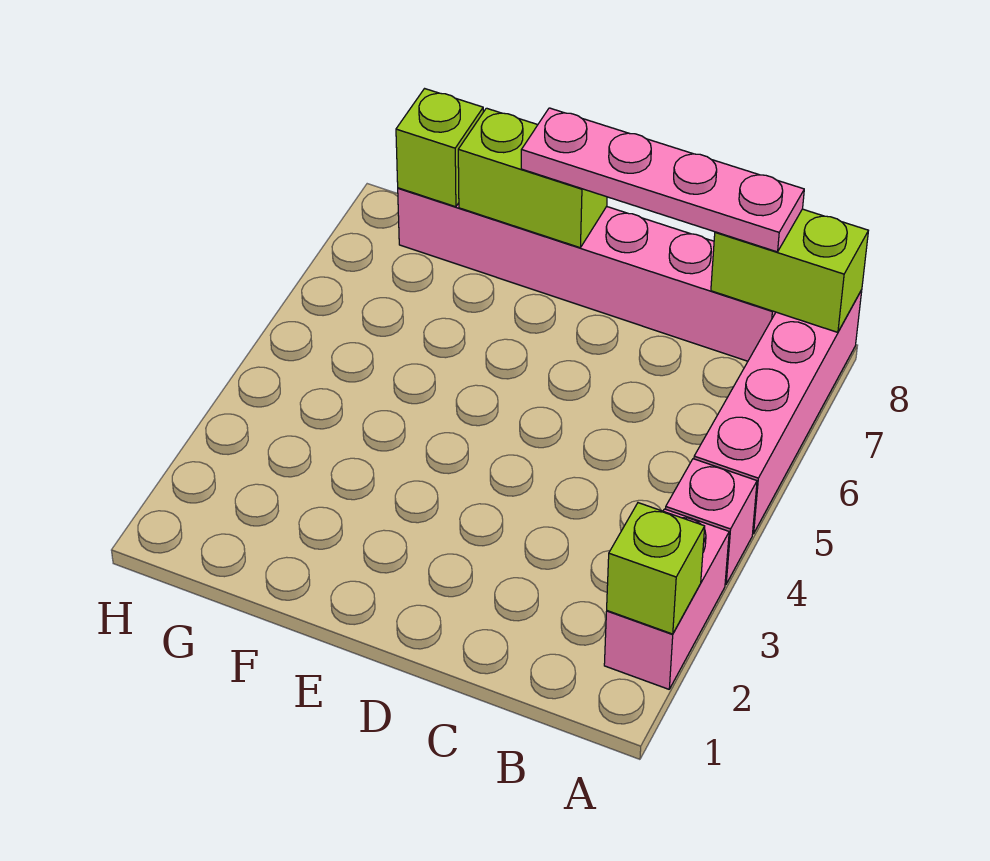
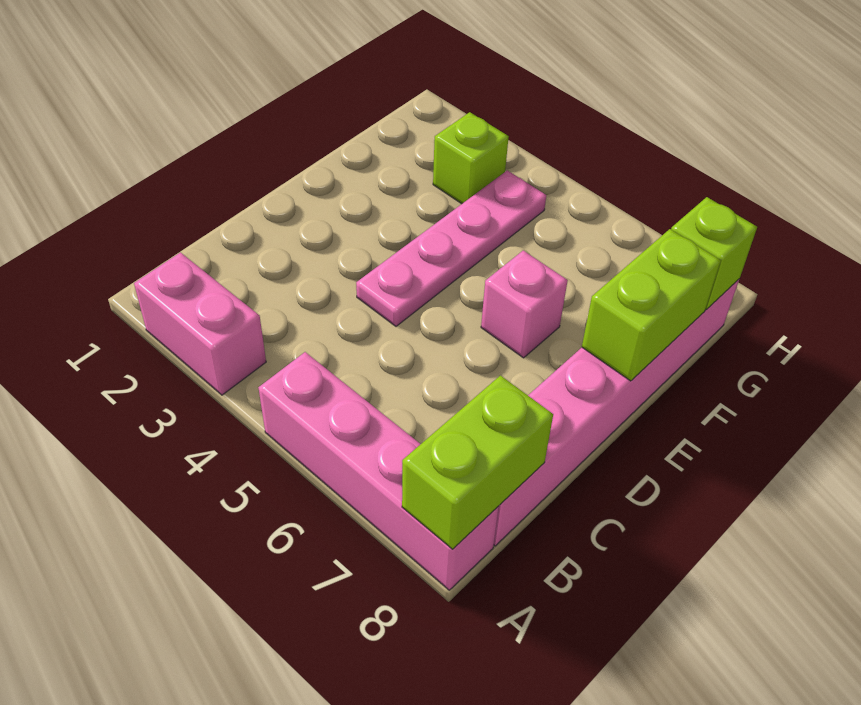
lime 1x1 brick [607,503,705,634] -> lime 1x1 brick moved to [433,112,509,204]
pink 1x1 brick [666,459,757,584] -> pink 1x1 brick moved to [481,250,568,358]
pink 1x4 plate [521,108,804,252] -> pink 1x4 plate moved to [356,170,546,326]

